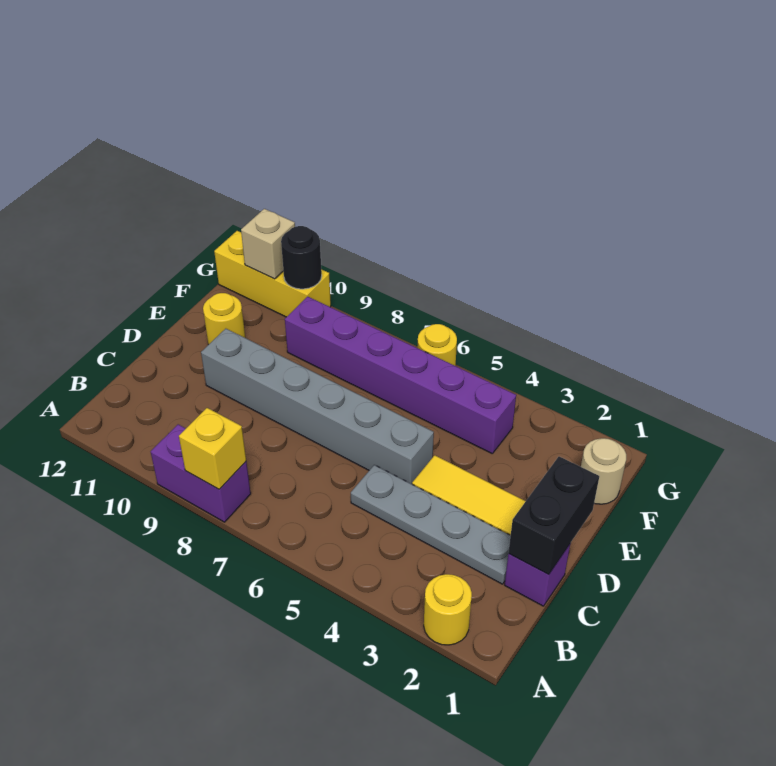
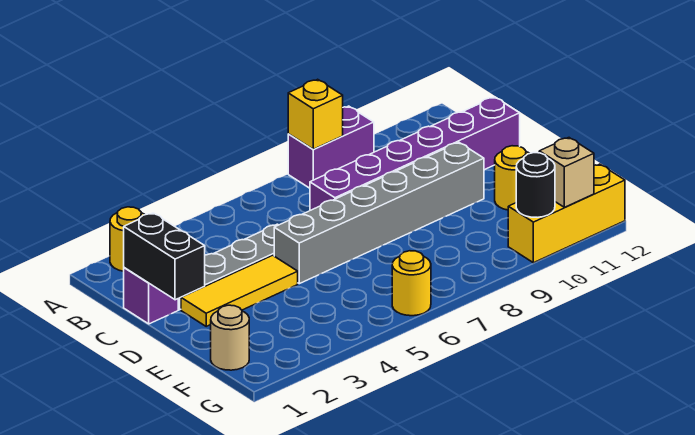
purple 1x6 brick [285,296,516,453] -> purple 1x6 brick moved to [310,97,520,210]

